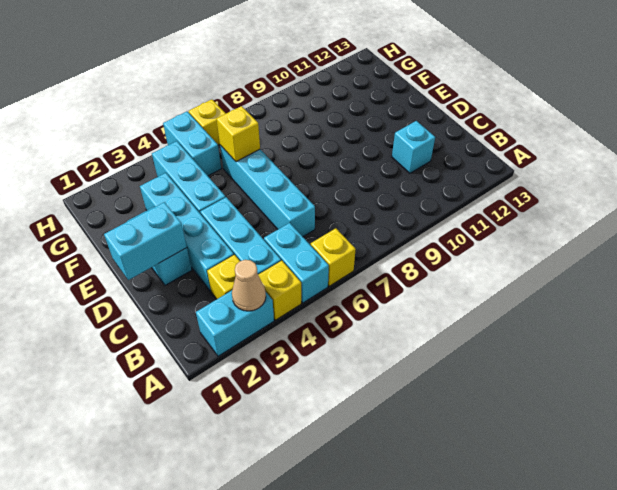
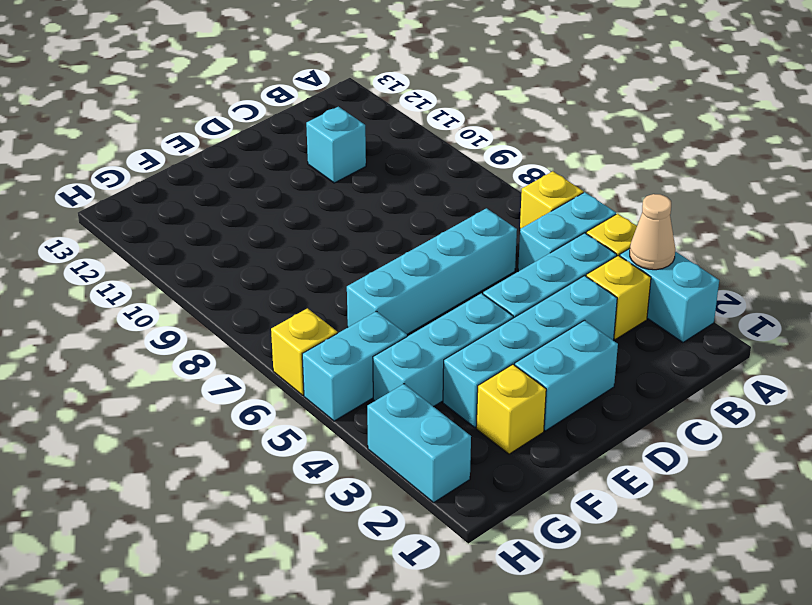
cyan 1x2 brick [104,202,187,280] -> cyan 1x2 brick moved to [367,384,471,503]
yellow 1x1 brick [217,106,260,162] -> yellow 1x1 brick moved to [476,364,546,454]

